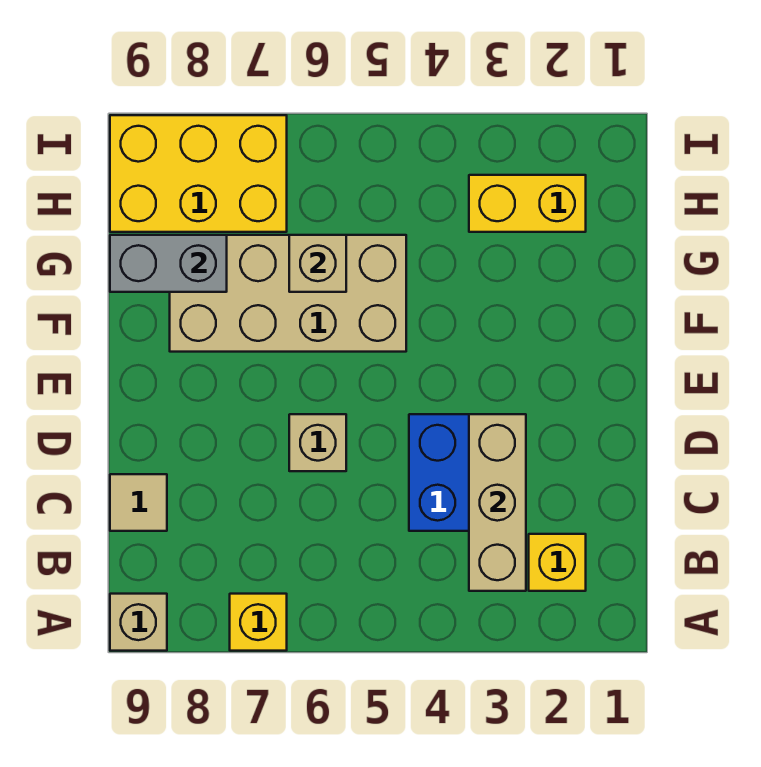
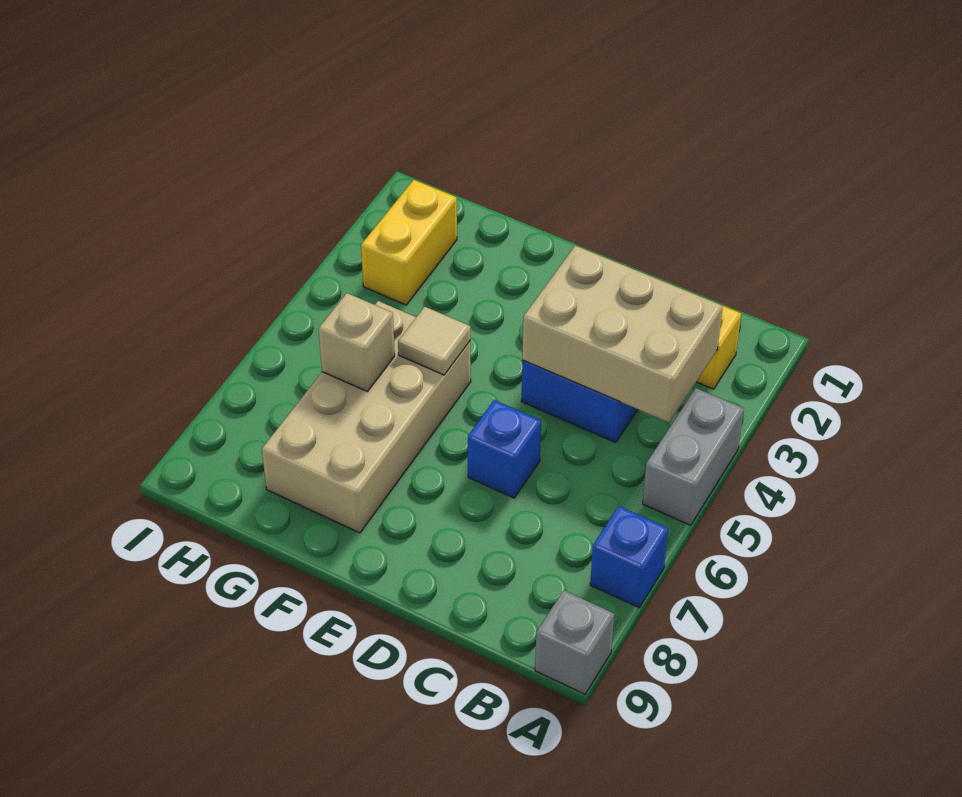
yellow 1x1 brick [230,594,287,651] -> blue 1x1 brick [590,506,668,607]
tan 1x1 brick [110,594,167,651] -> grey 1x1 brick [535,590,614,694]
tan 1x3 brick [469,414,526,591] -> tan 2x3 brick [522,246,723,422]
tan 1x1 tile [110,474,167,531] -> tan 1x1 tile moved to [398,307,470,375]
tan 1x1 brick [289,414,346,471] -> blue 1x1 brick [468,400,541,498]
grey 1x2 brick [110,235,227,292] -> grey 1x2 brick moved to [643,388,744,525]
yellow 2x3 brick [110,115,287,232] -> none

